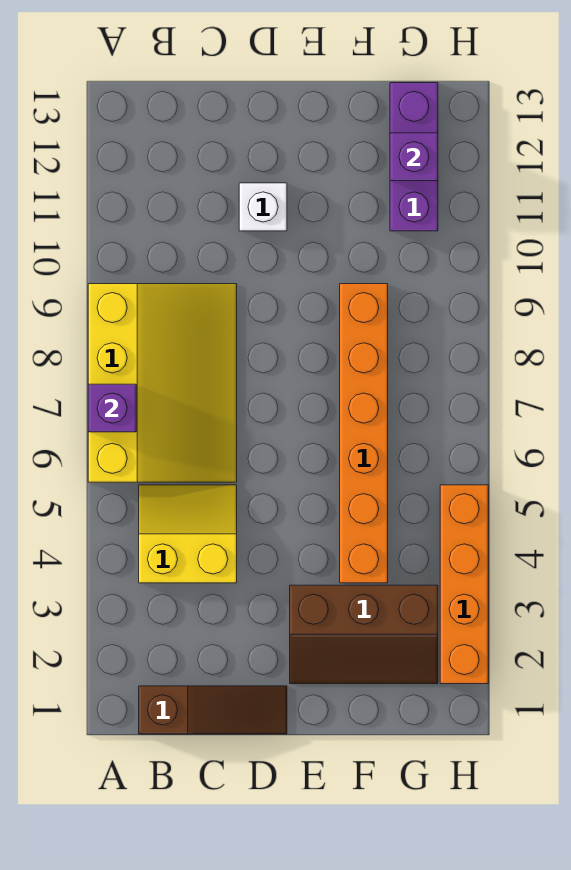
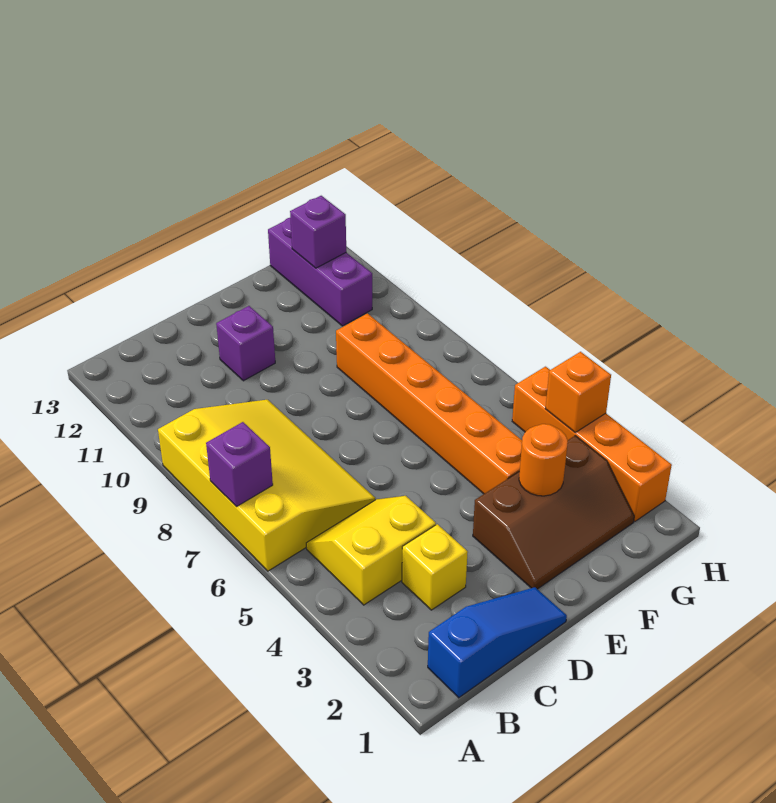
brown 1x3 slope [139,686,287,734] -> blue 1x3 slope [428,587,567,698]
none -> yellow 1x1 brick [402,524,468,610]
white 1x1 brick [239,183,287,231] -> purple 1x1 brick [216,306,275,381]
none -> orange 1x1 round brick [519,424,568,496]
none -> orange 1x1 brick [545,352,611,432]

